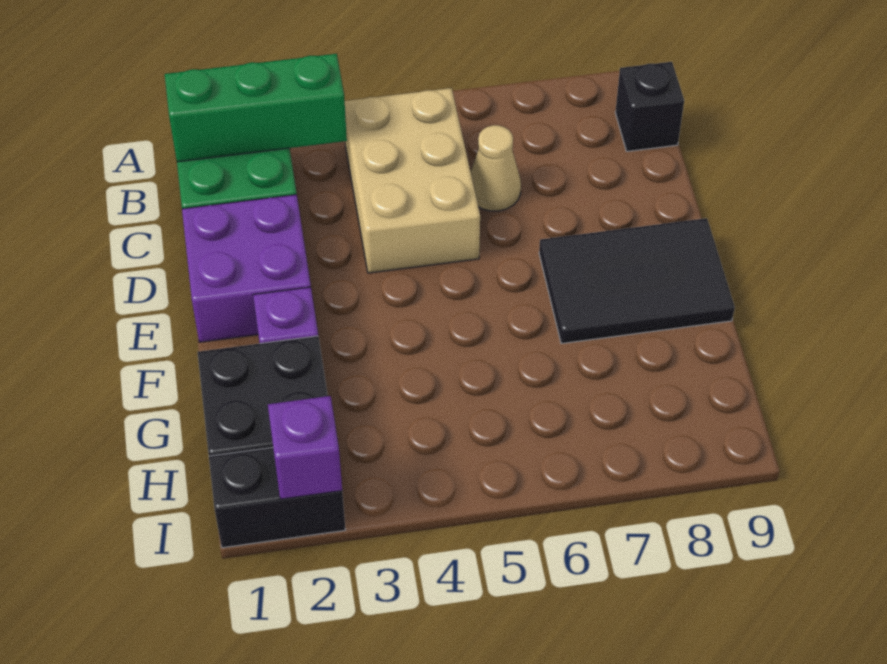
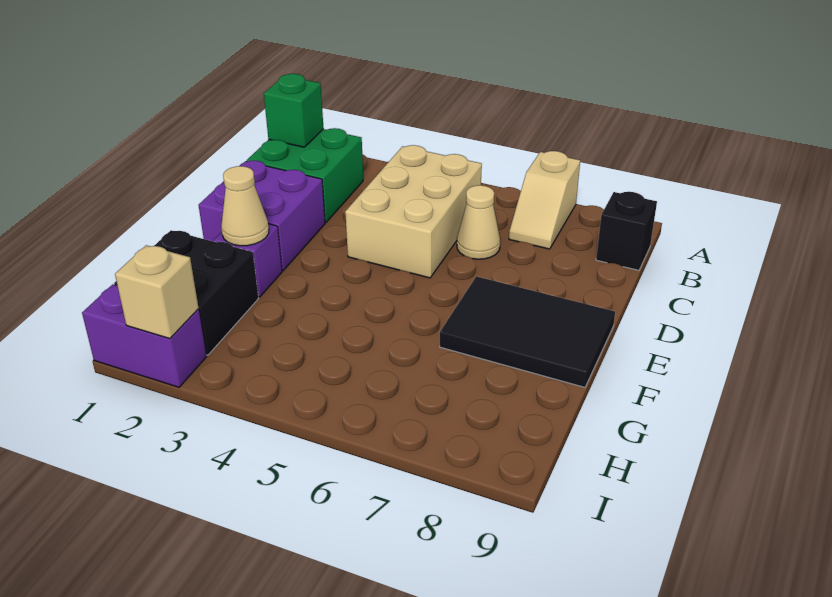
none -> tan 1x2 slope [509,151,580,249]
green 1x3 brick [165,54,347,162] -> green 1x1 brick [264,74,324,147]
none -> tan 1x1 cone [221,166,269,246]
black 1x2 brick [209,448,345,548] -> purple 1x2 brick [82,284,207,387]
purple 1x1 brick [268,396,342,499] -> tan 1x1 brick [115,245,199,339]

